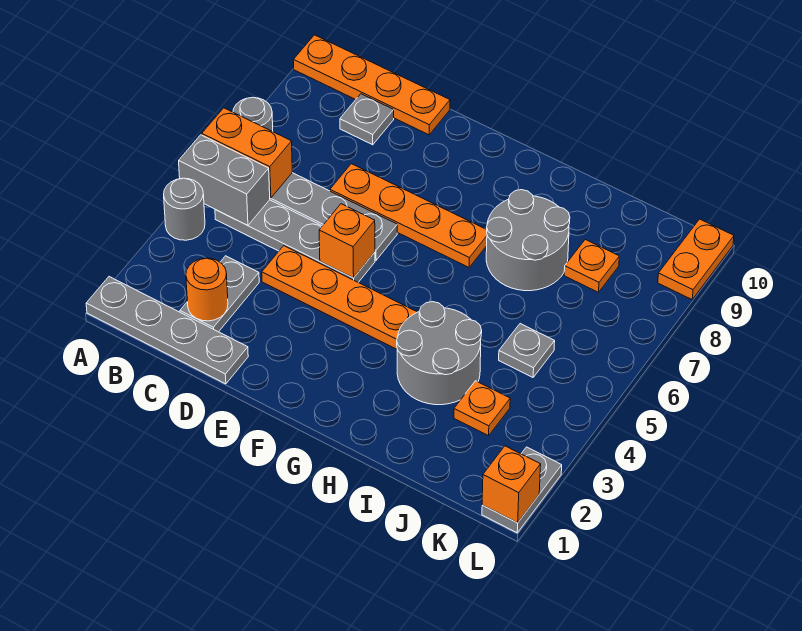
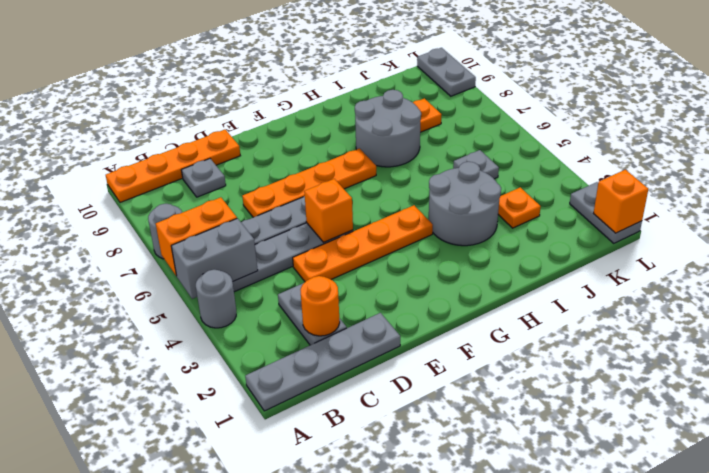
orange 1x2 plate [658,219,734,299] -> grey 1x2 plate [417,48,476,96]

